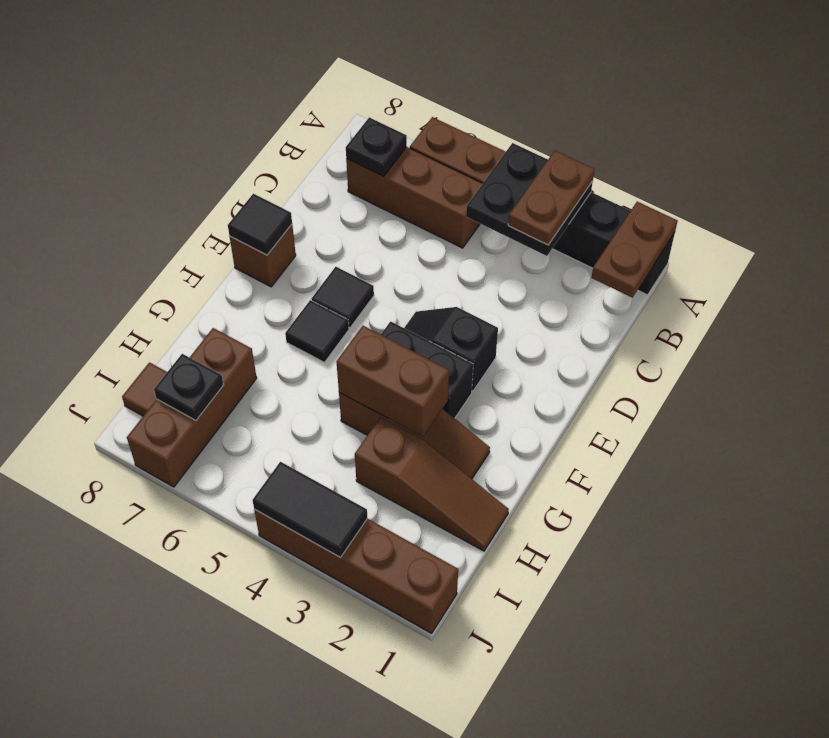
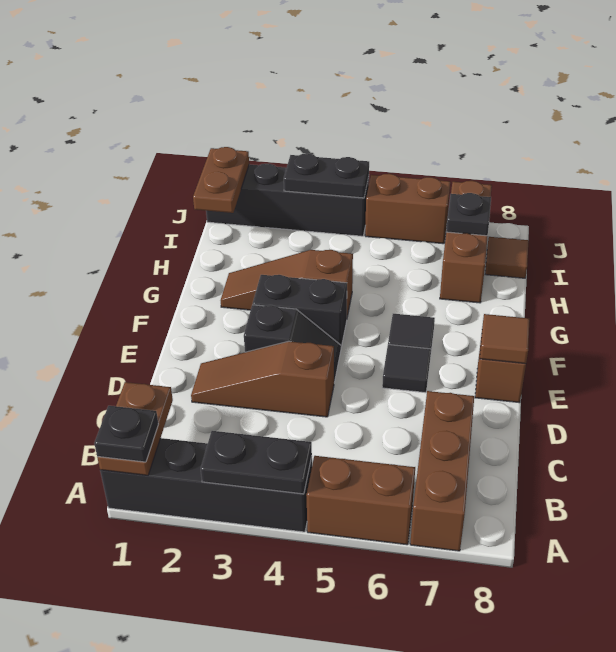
black 2x2 plate [466,143,593,256] -> black 1x2 plate [201,431,312,494]
brown 1x2 plate [508,151,595,245] -> brown 1x2 plate moved to [193,147,249,213]
brown 1x3 brick [346,147,483,248] -> brown 1x3 brick turned to [410,391,474,551]
black 1x1 plate [346,117,407,176] -> black 1x1 plate moved to [94,406,159,462]
black 1x1 tile [228,194,292,255] -> brown 1x1 tile [480,314,529,364]
brown 1x2 brick [336,326,449,437] -> brown 1x2 brick moved to [365,174,450,244]
brown 1x3 slope [355,417,509,551] -> brown 1x3 slope moved to [191,341,334,417]
brown 1x4 brick [254,509,458,633] -> black 1x4 brick [206,164,369,236]
black 1x2 tile [253,462,367,558] -> black 1x2 plate [284,154,369,198]

